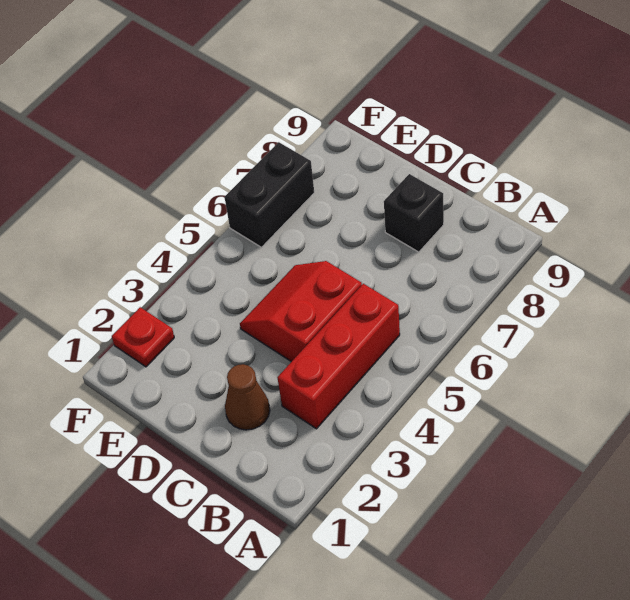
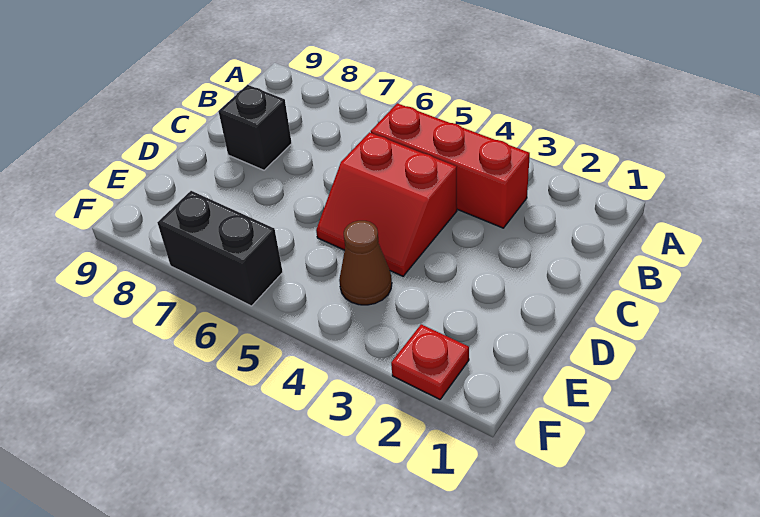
brown 1x1 cone [225,364,270,430] -> brown 1x1 cone moved to [339,221,392,305]

